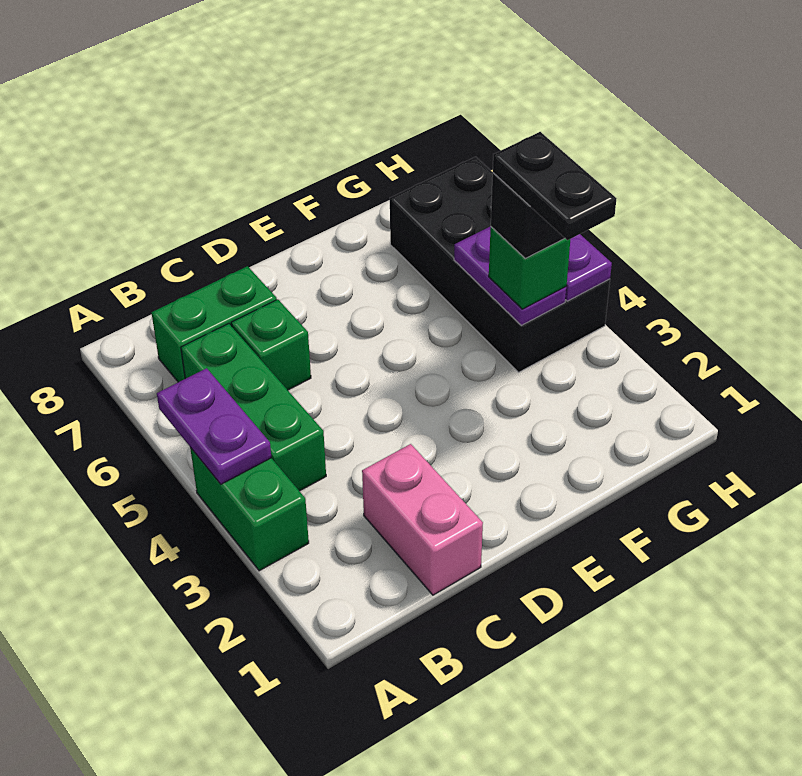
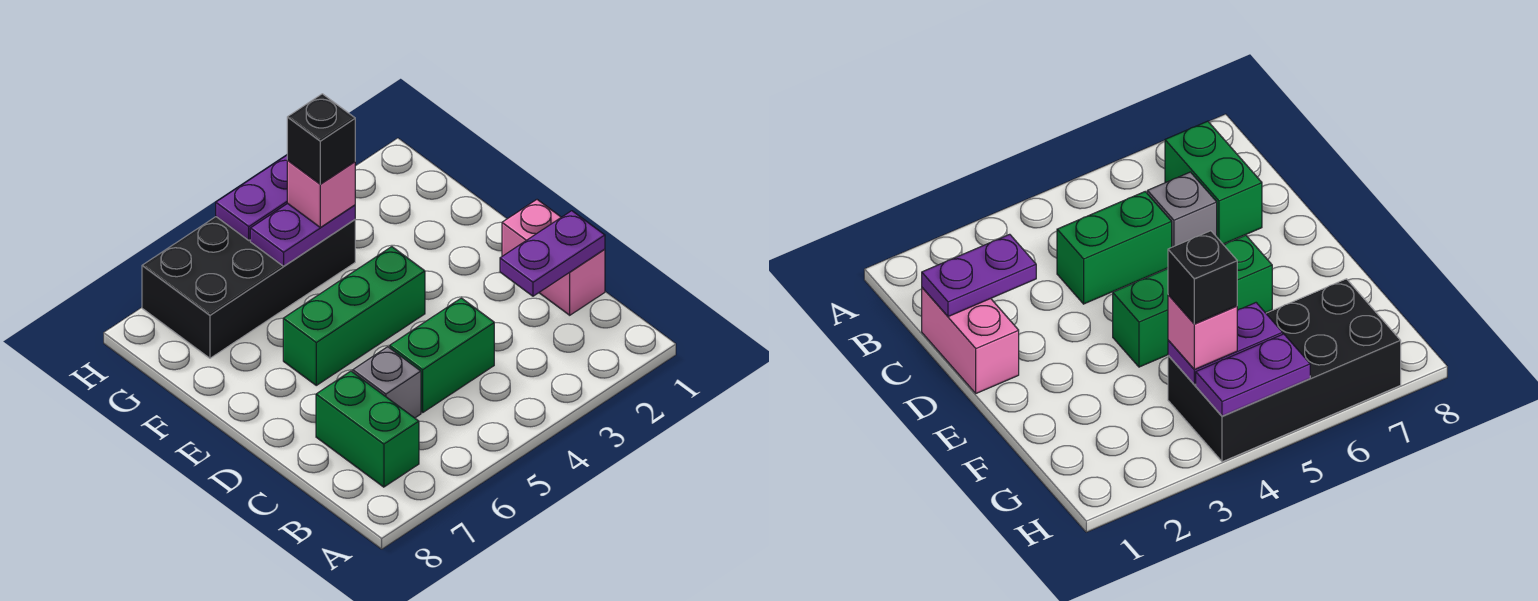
green 1x2 brick [190,448,309,571] -> green 1x2 brick moved to [390,298,494,413]
purple 1x2 plate [157,368,271,484] -> purple 1x2 plate moved to [500,211,605,296]
green 1x3 brick [181,324,326,491] -> green 1x3 brick moved to [283,247,425,385]
pink 1x2 brick [362,444,483,595] -> pink 1x2 brick turned to [502,200,605,315]
green 1x1 brick [231,299,311,390] -> grey 1x1 brick [353,347,421,418]
black 1x2 plate [493,132,616,240] -> none
green 1x1 brick [489,227,570,309] -> pink 1x1 brick [287,160,355,227]

